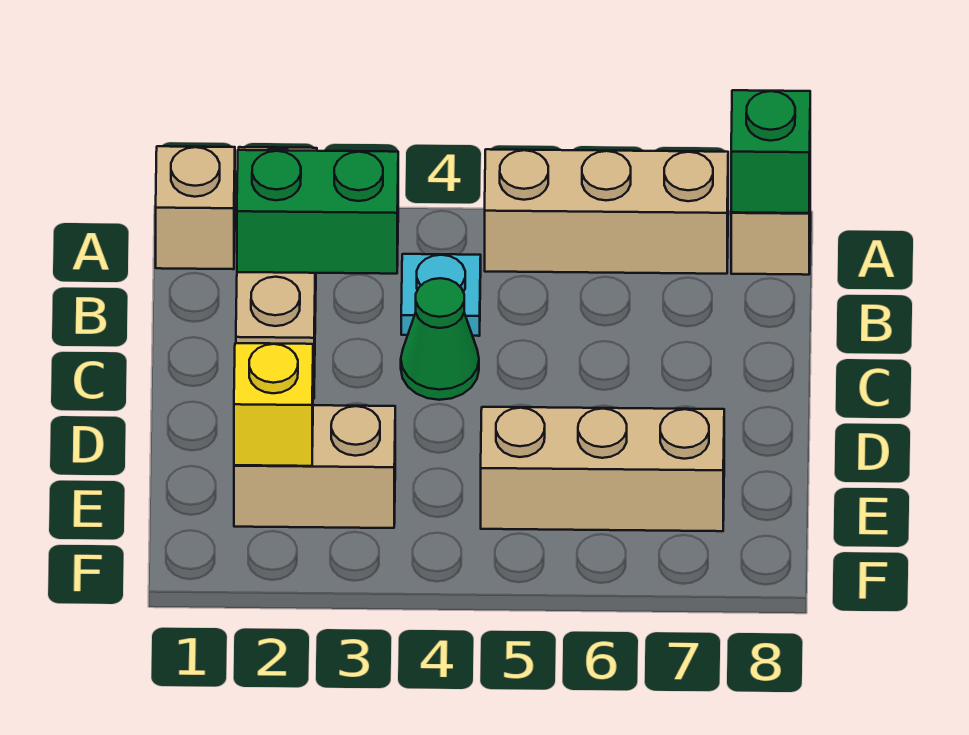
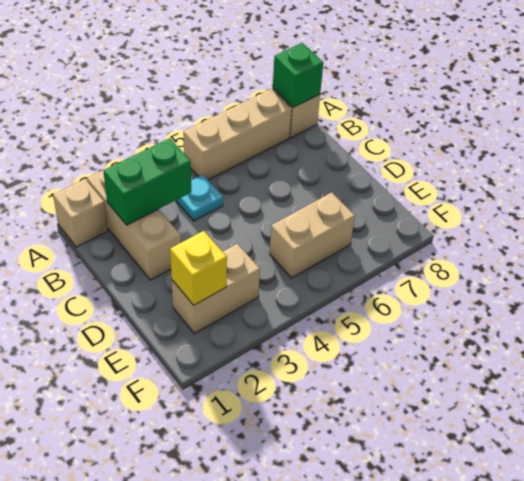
green 1x1 cone [401,278,479,400] -> none
tan 1x3 brick [481,407,724,531] -> tan 1x2 brick [270,192,355,278]

